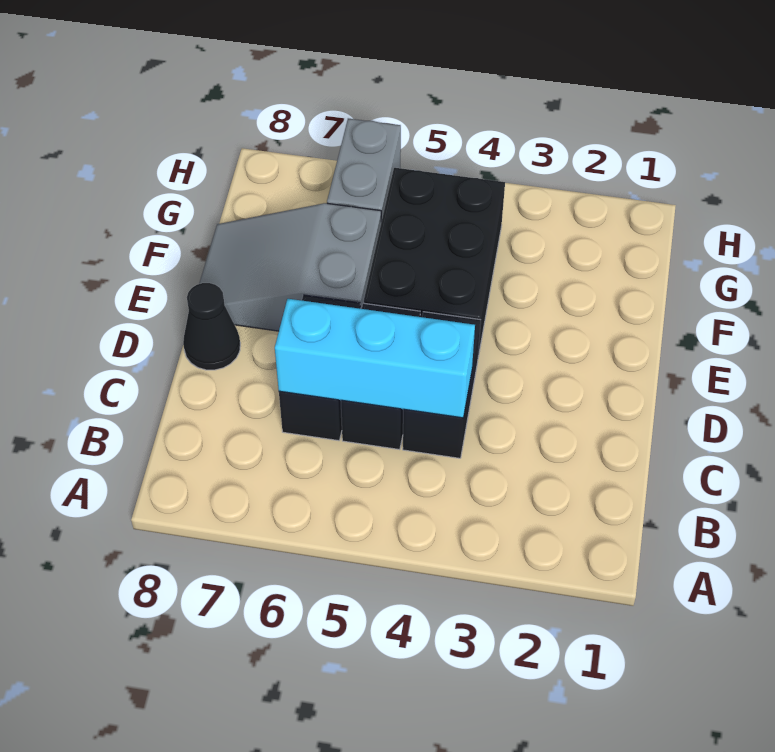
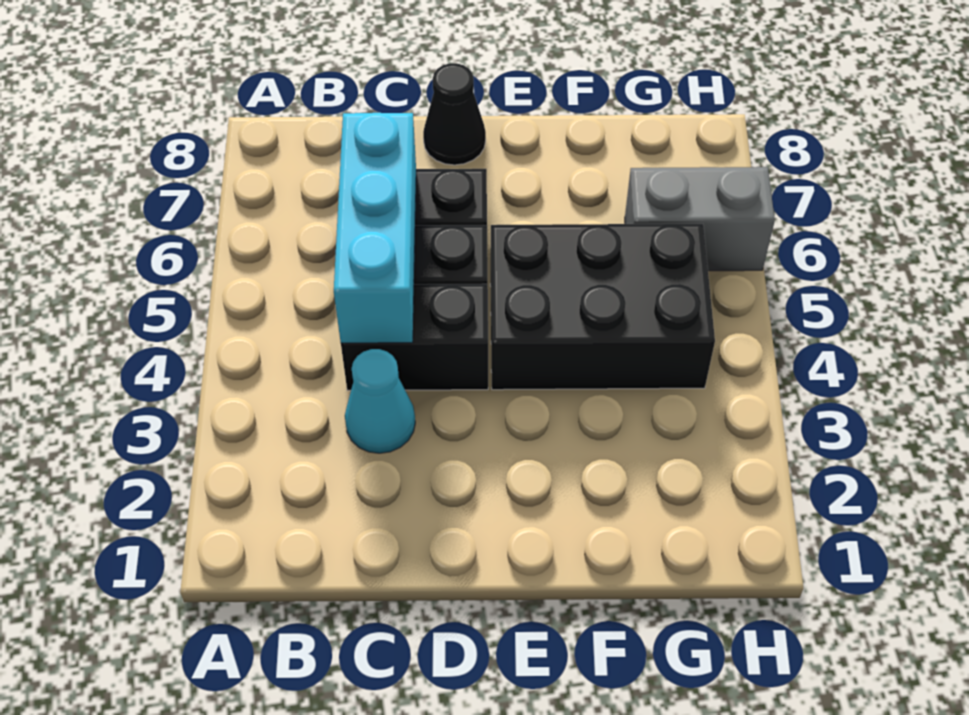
none -> cyan 1x1 cone [345,349,415,453]
grey 2x3 slope [199,203,381,331] -> none

